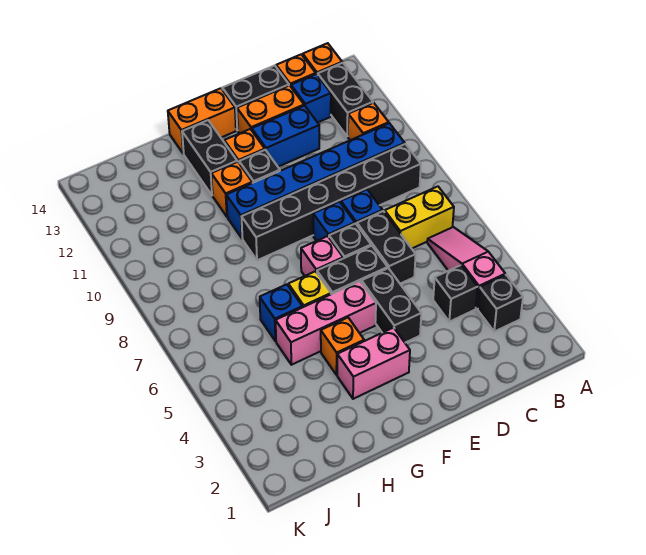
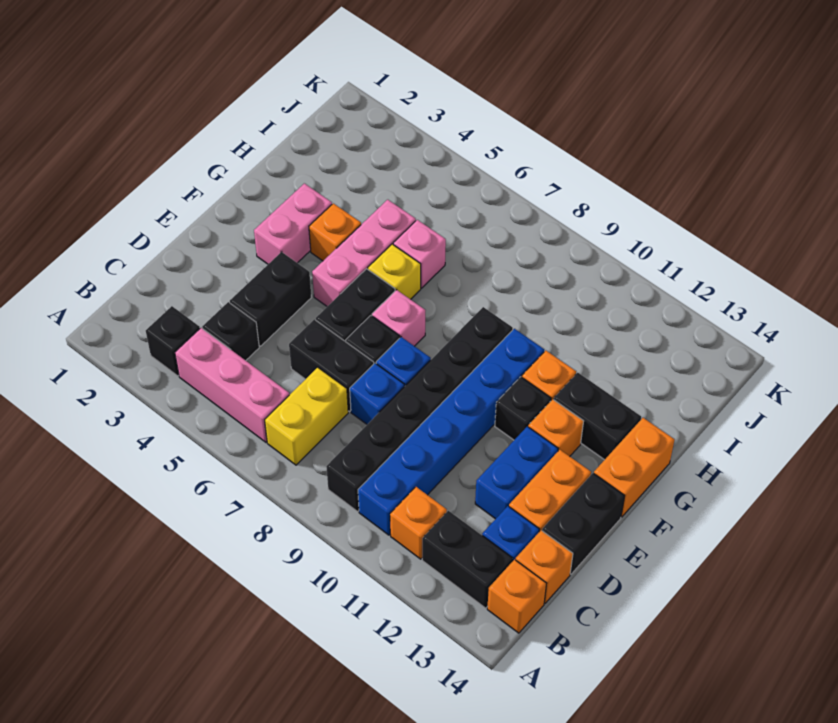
pink 1x3 slope [427,227,505,309] -> pink 1x3 brick [175,328,289,442]
black 1x2 brick [362,268,421,343] -> black 1x2 brick turned to [230,252,311,346]
blue 1x1 brick [260,284,302,341] -> pink 1x1 brick [393,220,446,288]

